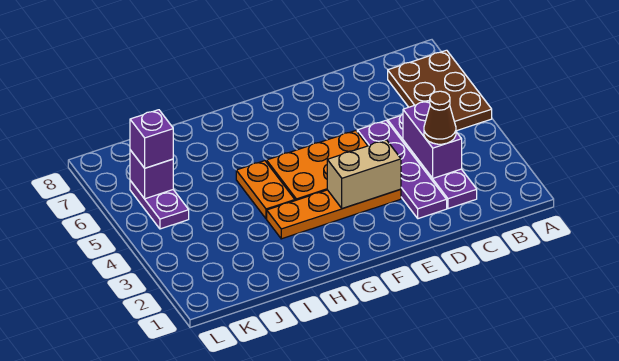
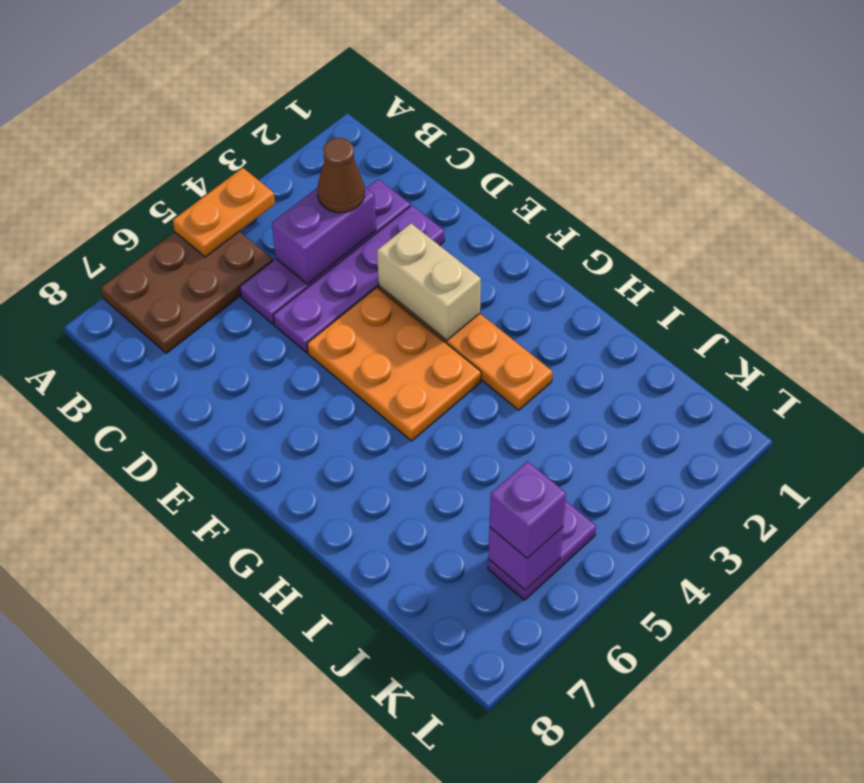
orange 1x2 plate [236,161,295,219] -> orange 1x2 plate moved to [173,168,275,257]

